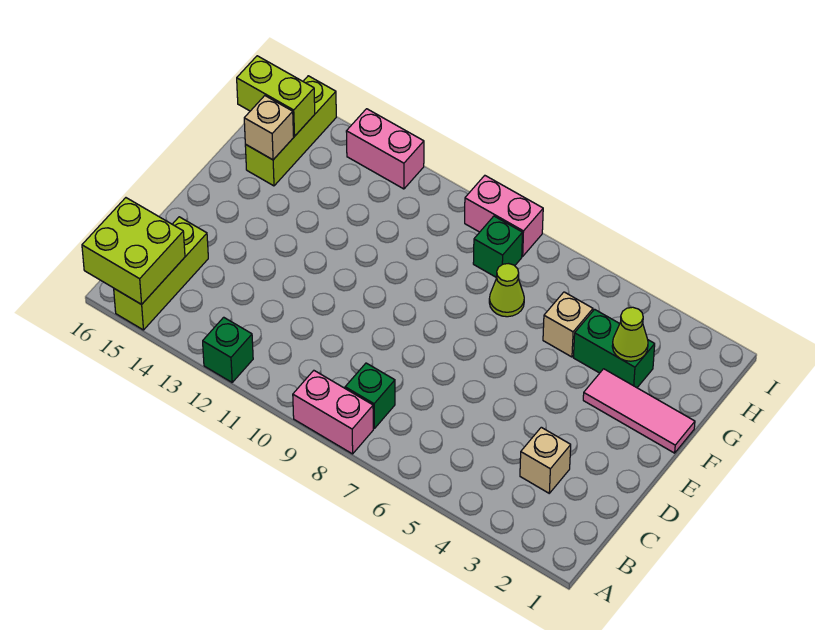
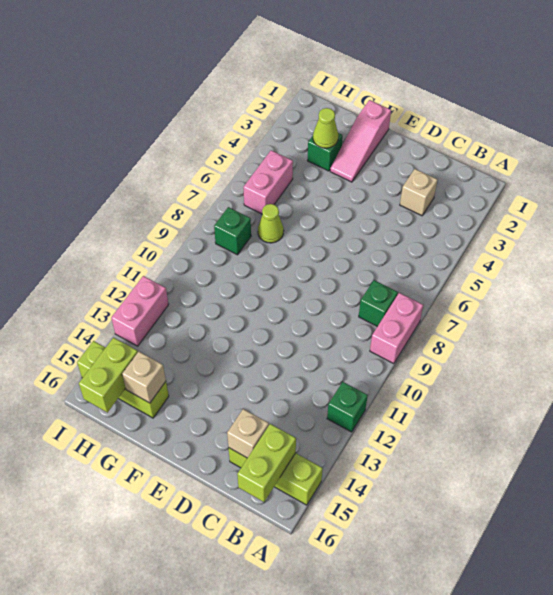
lime 2x2 brick [82,198,185,304] -> lime 1x2 brick [237,424,296,502]
pink 1x3 tile [583,369,695,453] -> pink 1x3 slope [330,100,391,182]
green 1x2 brick [573,309,655,388] -> green 1x1 brick [308,133,343,171]
tan 1x1 brick [543,292,593,357] -> tan 1x1 brick moved to [227,409,269,458]
pink 1x2 brick [465,176,543,256] -> pink 1x2 brick moved to [243,150,293,214]

